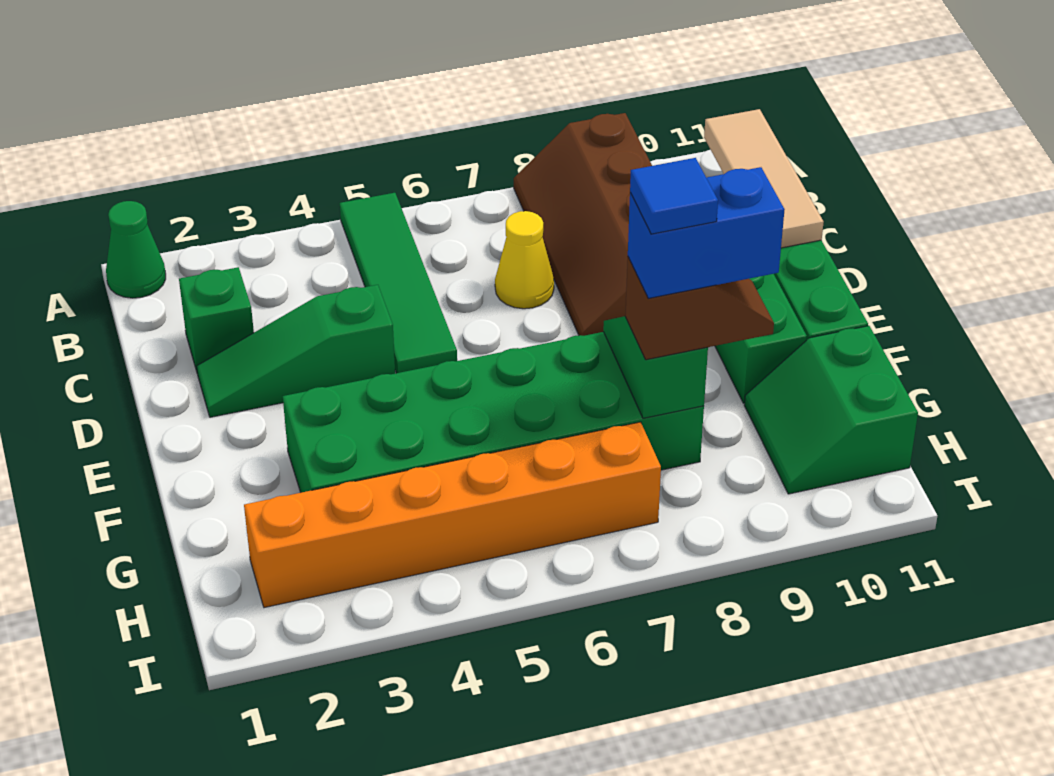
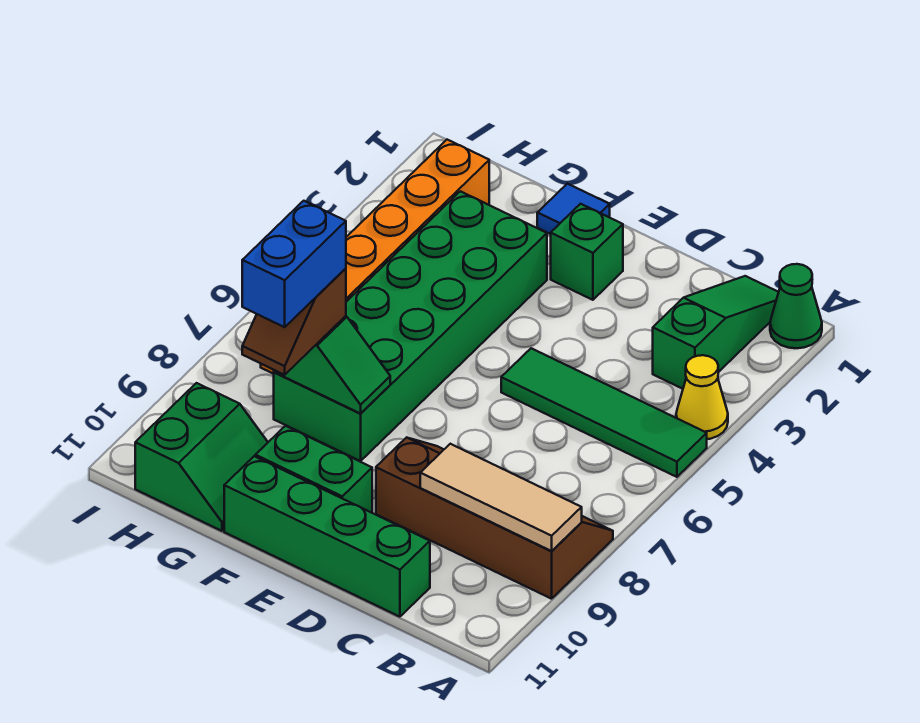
tan 1x3 tile [704,109,824,248] -> tan 1x3 tile moved to [420,444,582,551]
green 1x1 brick [179,267,254,374] -> green 1x1 brick moved to [551,204,623,300]
yellow 1x1 cone [495,211,554,309] -> yellow 1x1 cone moved to [676,355,728,439]
green 1x3 slope [197,285,395,417] -> green 1x3 slope moved to [653,276,779,389]
blue 1x1 tile [630,158,718,234] -> blue 1x1 tile moved to [537,184,610,234]
green 2x2 slope [744,326,918,494] -> green 2x2 slope turned to [135,383,268,531]

